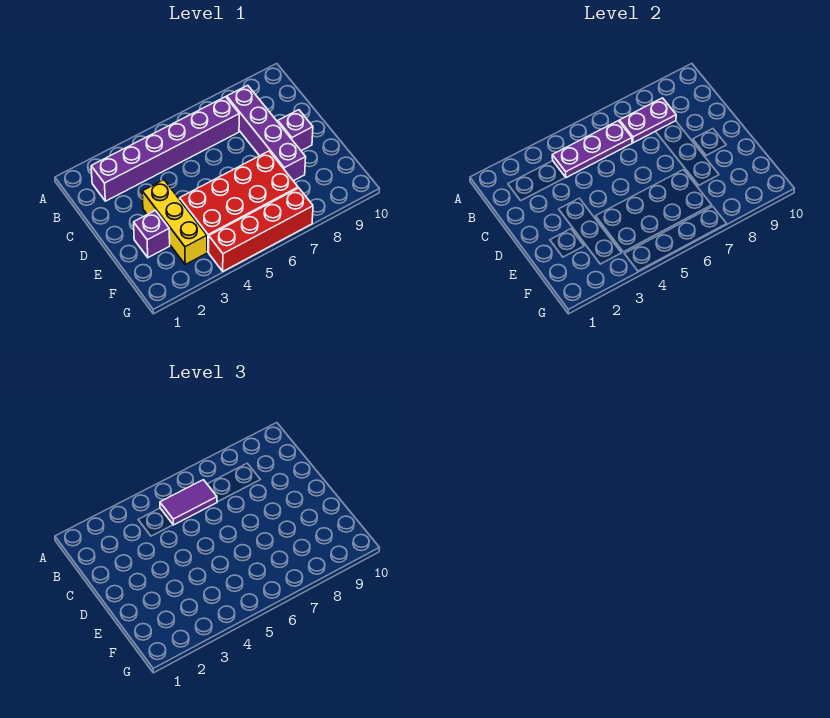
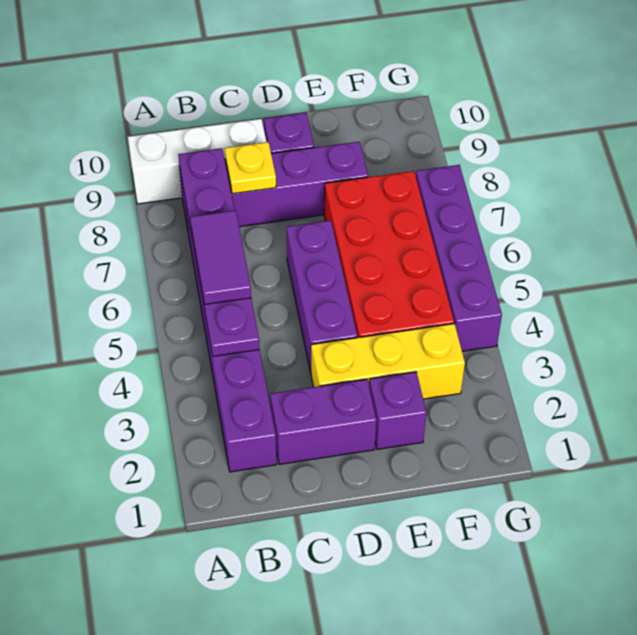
none -> white 1x3 brick [128,119,266,204]
none -> purple 1x2 brick [270,379,377,464]
none -> yellow 1x1 plate [225,142,276,194]
none -> purple 1x3 brick [287,220,357,372]
red 1x4 brick [209,188,313,271] -> purple 1x4 brick [416,165,502,351]

